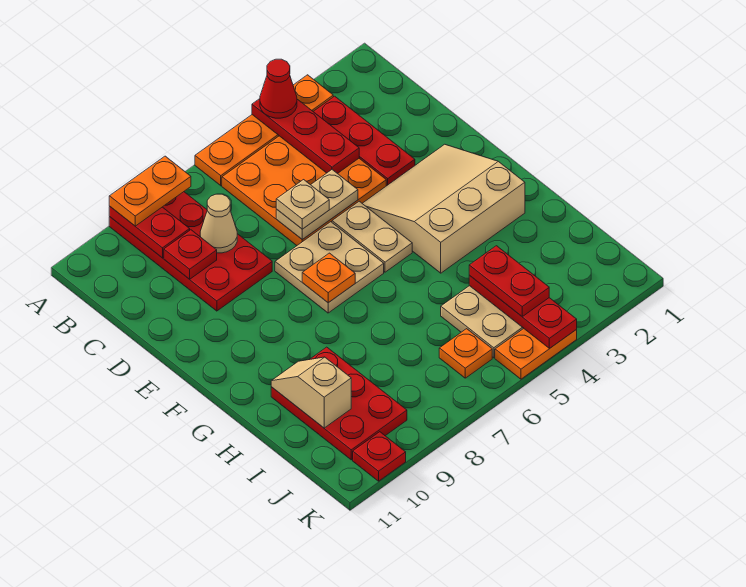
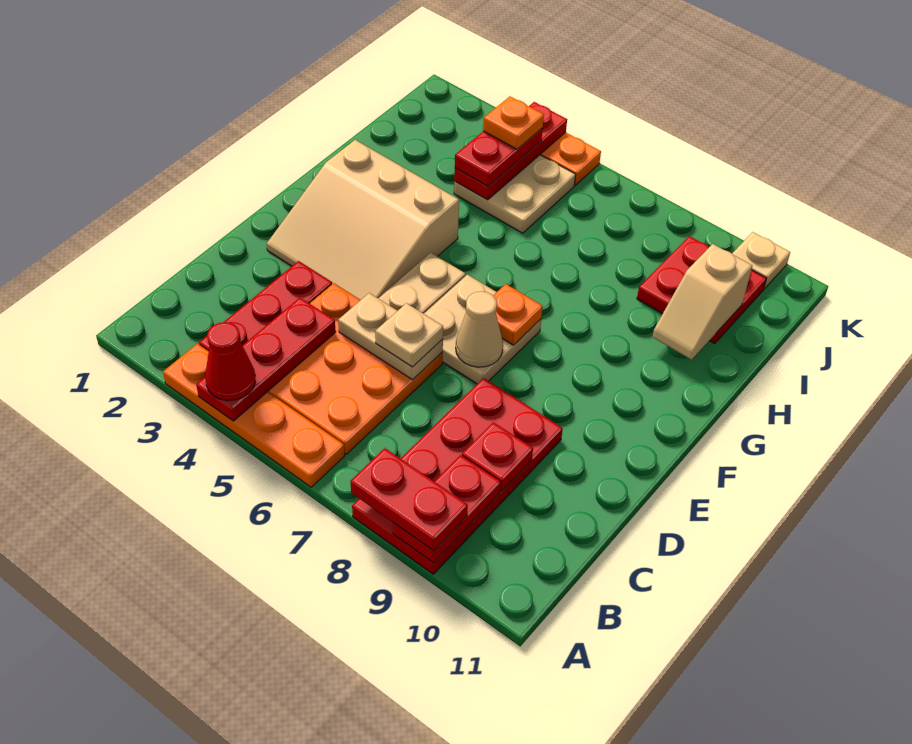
orange 1x2 plate [109,156,191,226] -> red 1x2 plate [350,448,468,551]
tan 1x1 cone [200,194,237,253] -> tan 1x1 cone moved to [456,291,503,367]
red 2x3 plate [271,347,407,460] -> red 2x2 plate [637,236,766,344]
orange 1x1 plate [439,329,492,378] -> orange 1x1 plate moved to [483,96,544,149]
red 1x1 plate [353,432,406,481] -> tan 1x1 plate [732,232,790,289]

